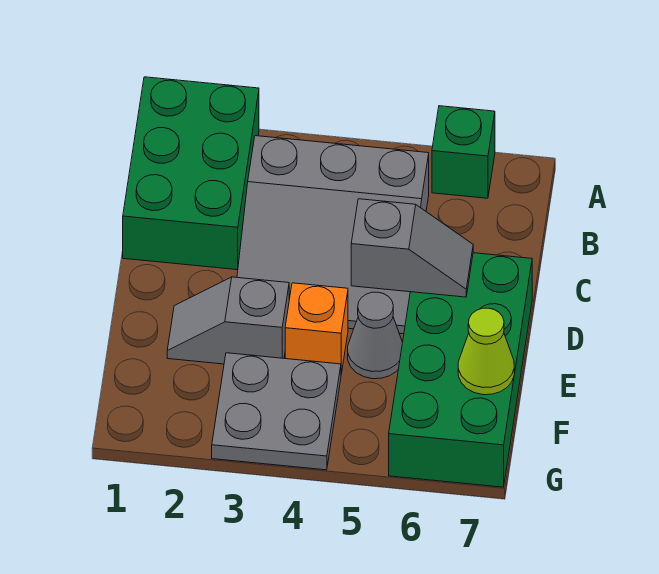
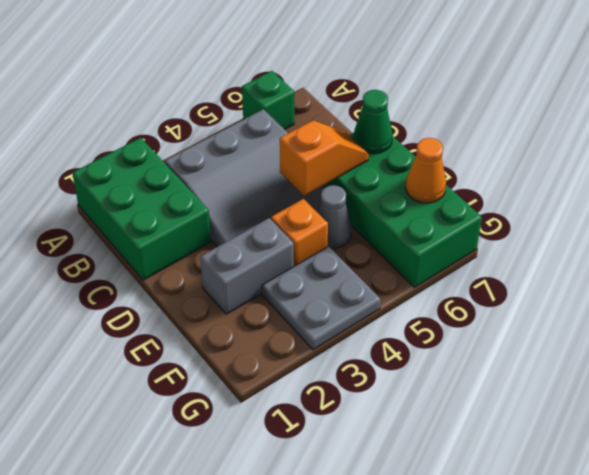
grey 1x2 slope [351,199,473,297] -> orange 1x2 slope [280,121,369,196]
none -> green 1x1 cone [353,90,393,154]
grey 1x2 slope [167,277,289,364] -> grey 1x2 brick [200,218,294,314]
lime 1x1 cone [458,308,514,395] -> orange 1x1 cone [406,138,446,203]

